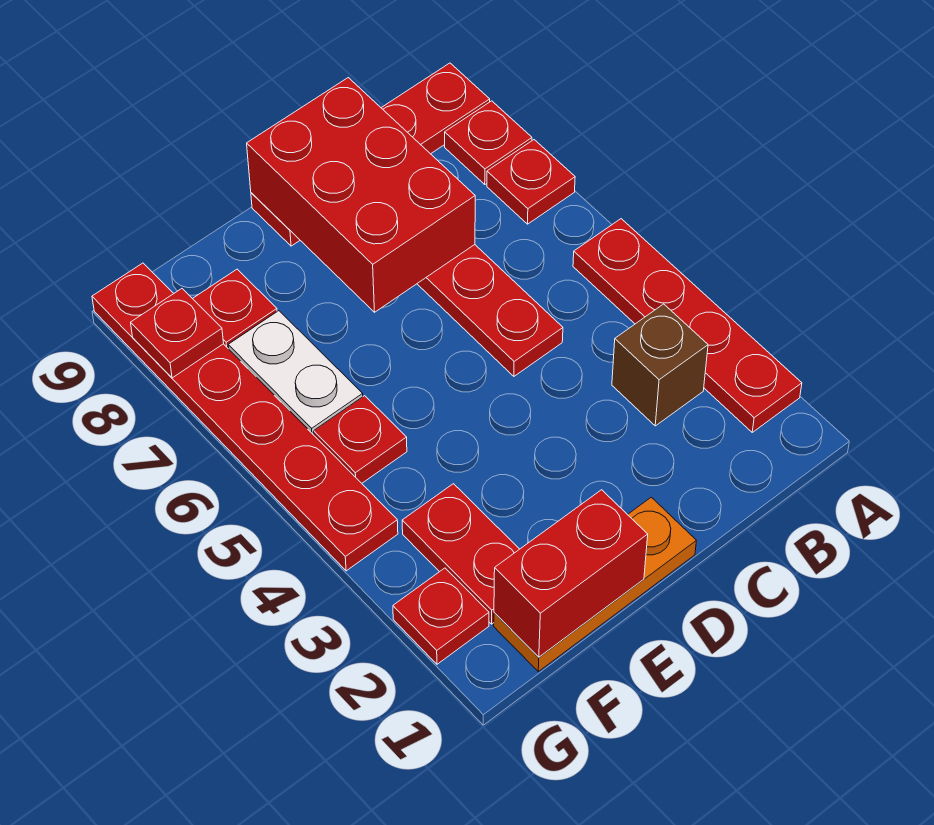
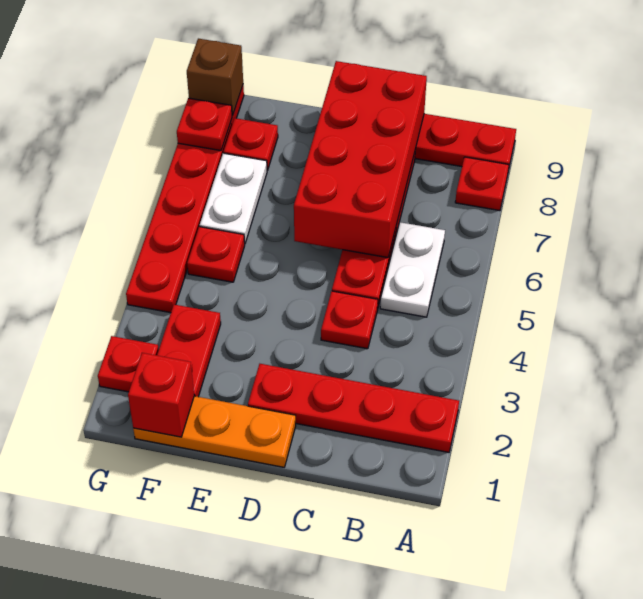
red 1x4 plate [573,219,802,432] -> red 1x4 plate turned to [248,364,459,452]
red 1x1 plate [487,140,575,224] -> red 1x1 plate moved to [321,291,378,349]
brown 1x1 brick [612,304,708,426] -> brown 1x1 brick moved to [187,39,243,116]
none -> white 1x2 plate [380,222,445,317]
red 2x3 brick [247,78,475,312] -> red 2x4 brick [294,61,427,258]
red 1x2 brick [494,490,648,657] -> red 1x1 brick [128,353,194,437]

